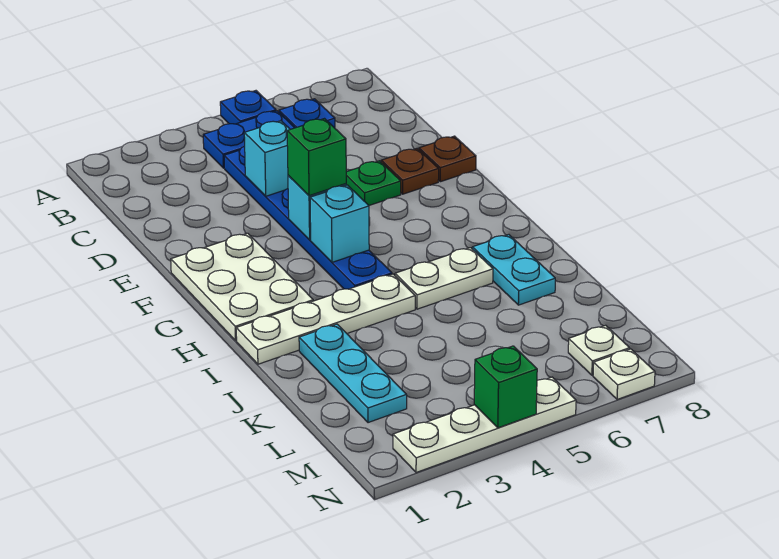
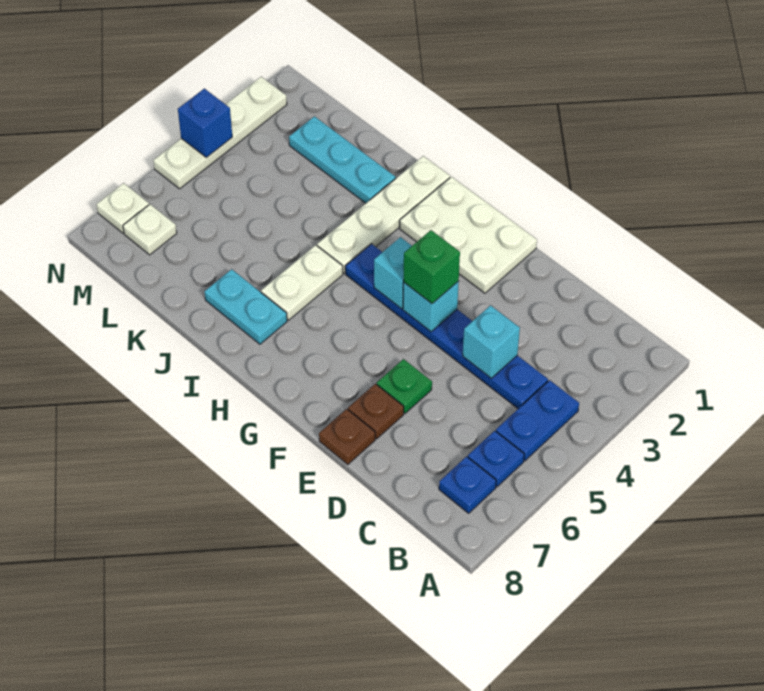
blue 1x1 plate [220,91,276,124] -> blue 1x1 plate moved to [439,457,496,513]
green 1x1 brick [474,346,537,428] -> blue 1x1 brick [178,88,232,158]

